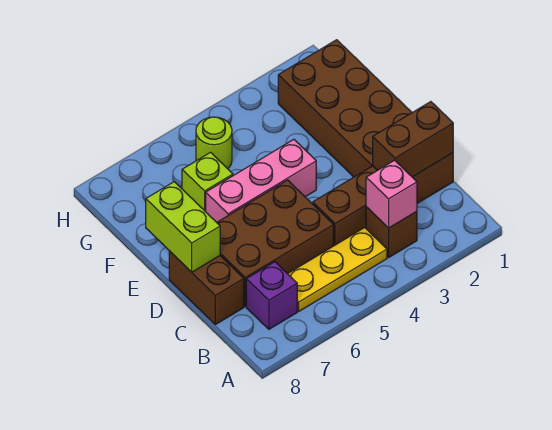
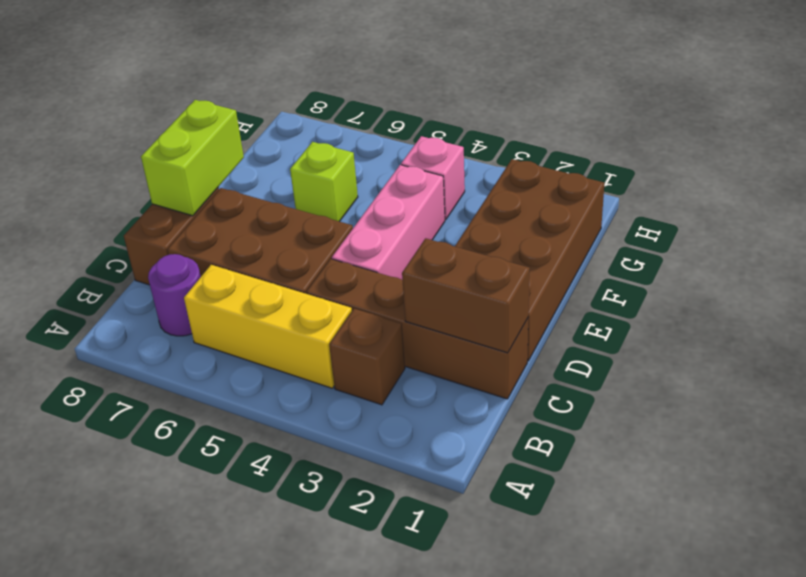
pink 1x1 brick [366,160,417,228] -> pink 1x1 brick moved to [401,136,465,220]
yellow 1x3 plate [288,228,387,311] -> yellow 1x3 brick [184,265,352,388]
purple 1x1 brick [246,262,297,329] -> purple 1x1 round brick [148,254,201,336]
pink 1x3 brick [206,139,316,222] -> pink 1x3 brick turned to [332,165,445,280]
lime 1x1 round brick [196,117,232,169] -> none

